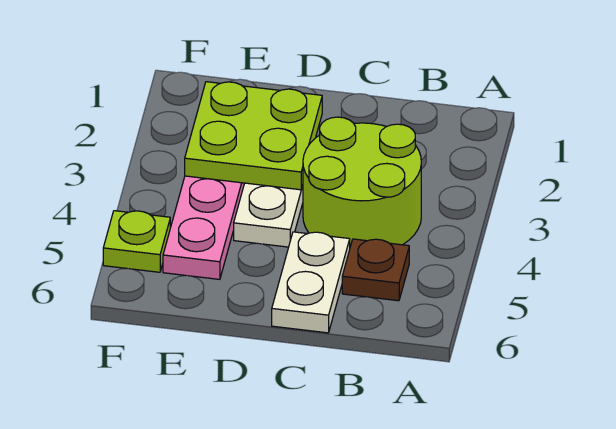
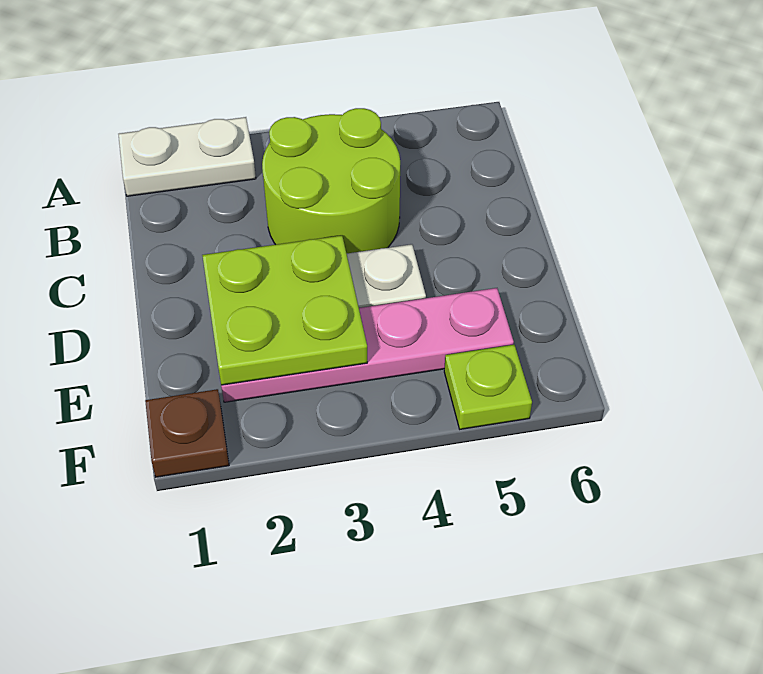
brown 1x1 plate [342,239,409,301] -> brown 1x1 plate moved to [145,389,229,477]
white 1x2 plate [272,232,350,333] -> white 1x2 plate moved to [119,117,256,196]

